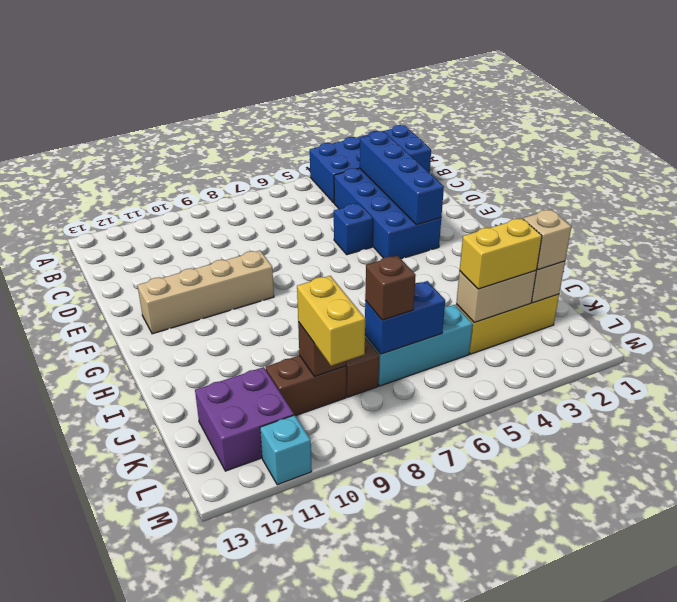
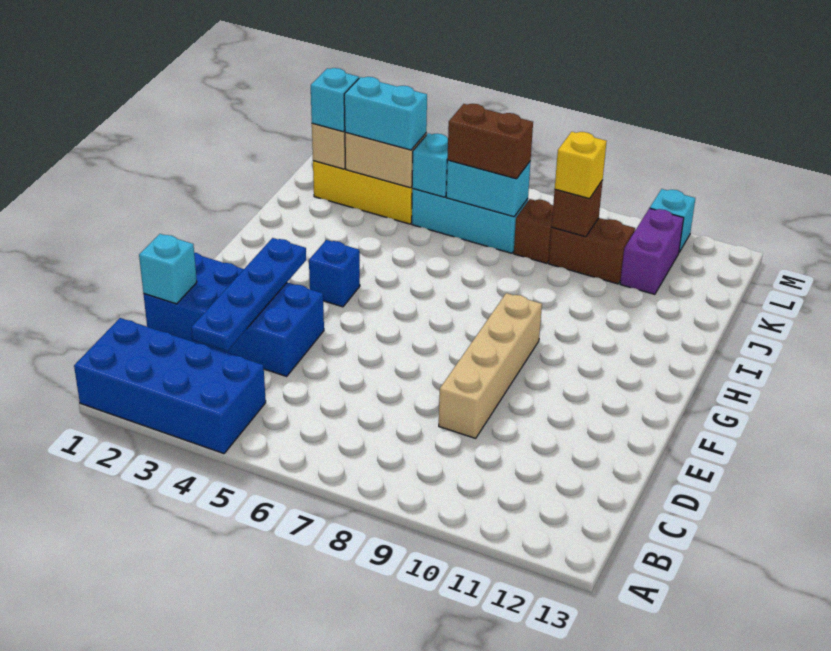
blue 2x4 brick [334,168,441,259] -> blue 2x4 brick turned to [144,253,324,376]
blue 1x4 brick [360,131,444,225] -> blue 1x4 plate [191,238,306,351]
none -> cyan 1x1 brick [139,234,197,304]
blue 1x1 brick [334,204,373,255] -> blue 1x1 brick moved to [309,240,360,307]
tan 1x4 brick [138,250,274,334] -> tan 1x4 brick turned to [439,293,542,438]
tan 1x1 brick [523,210,571,270] -> cyan 1x1 brick [311,68,359,132]
yellow 1x2 brick [460,218,542,289] -> cyan 1x2 brick [344,77,427,150]
none -> cyan 1x1 brick [412,133,448,197]
blue 1x2 brick [365,281,445,354] -> cyan 1x2 brick [446,160,531,217]
brown 1x1 brick [365,256,416,320] -> brown 1x2 brick [447,104,533,179]
yellow 1x2 brick [297,276,365,366] -> yellow 1x1 brick [555,132,607,199]
purple 2x2 brick [195,367,294,471] -> purple 1x2 brick [620,208,684,294]

